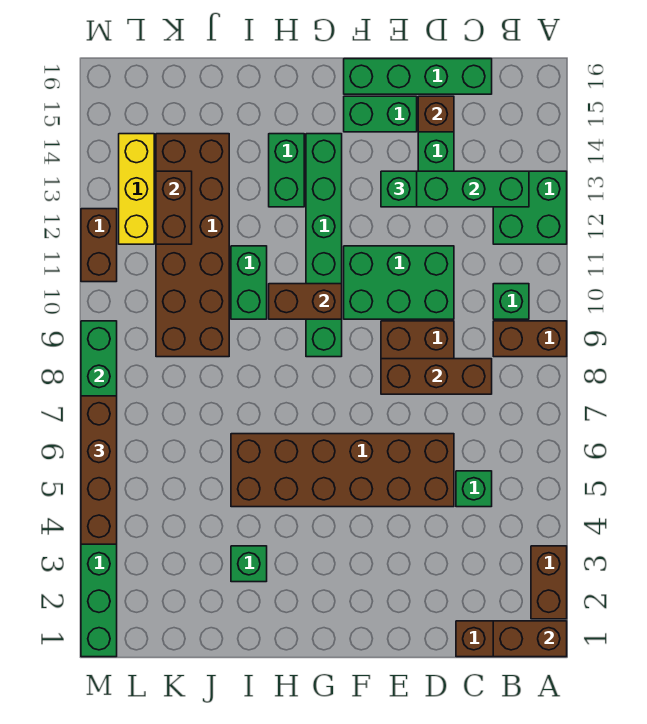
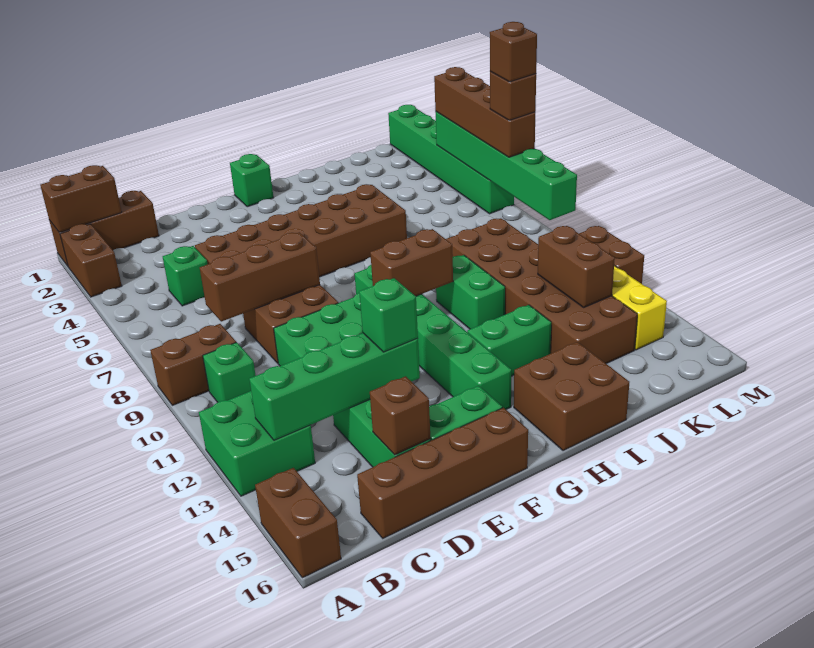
none -> brown 1x2 brick [255,468,341,578]
green 1x4 brick [344,59,492,94] -> brown 1x4 brick [357,408,528,538]
green 1x2 brick [269,134,304,207] -> green 1x2 brick turned to [467,305,551,376]
none -> brown 2x2 brick [514,342,629,451]
green 1x1 brick [231,546,267,582] -> green 1x1 brick moved to [230,154,274,207]
none -> brown 1x1 brick [490,72,536,120]
none -> brown 1x1 brick [490,22,537,82]

